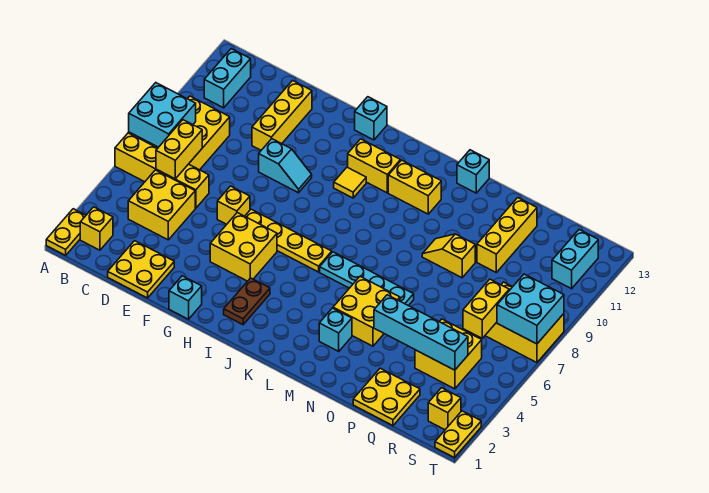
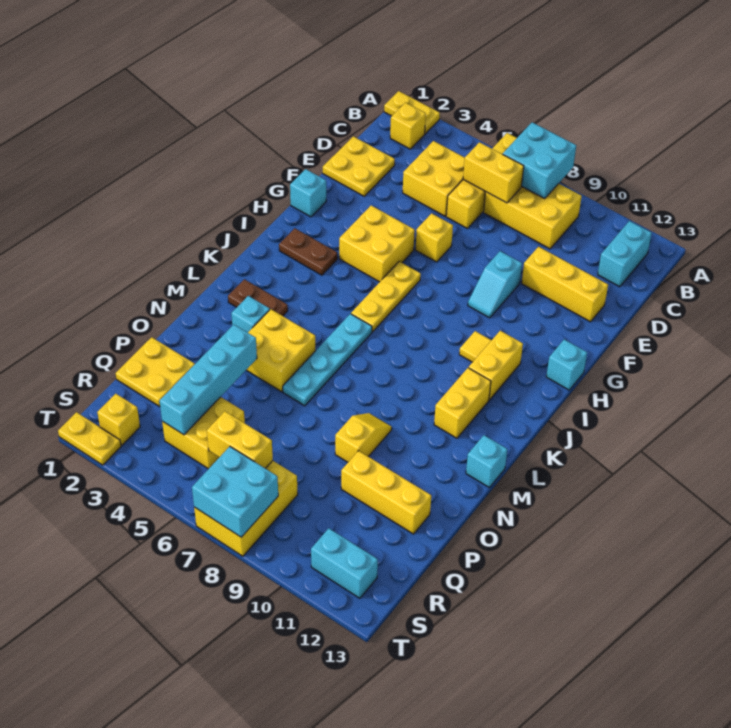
cyan 1x2 brick [204,49,251,108] -> cyan 1x2 brick turned to [598,221,652,287]
yellow 1x4 plate [245,209,332,272] -> yellow 1x3 plate [351,261,421,332]
none -> brown 1x2 plate [228,279,288,316]

